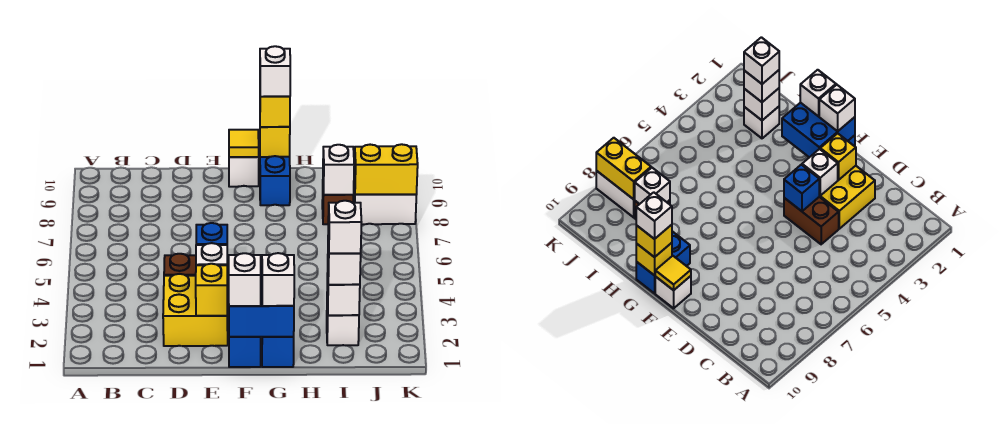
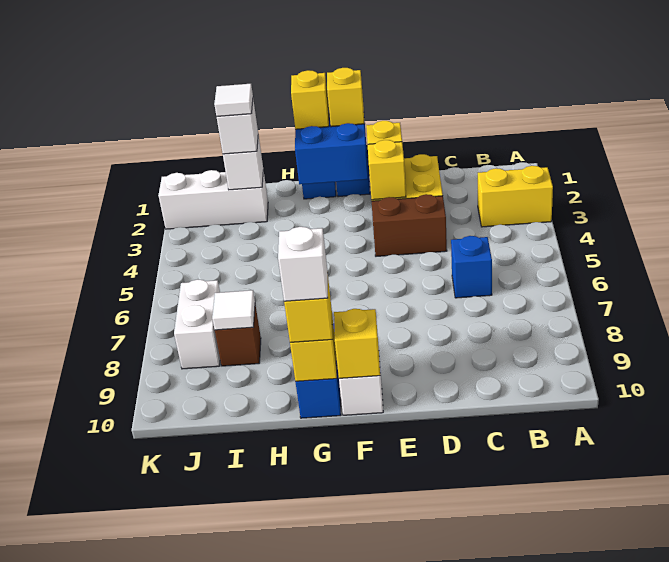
white 1x1 brick [196,243,227,265] -> yellow 1x1 brick [368,140,406,200]
blue 1x1 brick [196,223,227,245] -> blue 1x1 brick moved to [451,236,492,298]
white 1x1 brick [229,253,261,306] -> yellow 1x1 brick [327,68,365,127]
yellow 1x1 tile [229,130,259,157] -> yellow 1x1 brick [334,309,380,378]
white 1x1 brick [262,253,294,306] -> yellow 1x1 brick [291,70,329,129]
white 1x1 brick [327,307,359,345] -> white 1x3 brick [158,170,268,229]
white 1x1 brick [328,201,361,253] -> white 1x1 tile [214,84,253,117]
white 1x1 brick [323,145,354,195] -> white 1x1 tile [212,290,255,330]
white 1x2 brick [354,184,416,224] -> white 1x2 brick turned to [174,279,220,369]
yellow 1x2 brick [354,144,418,195] -> yellow 1x2 brick moved to [478,166,553,227]

